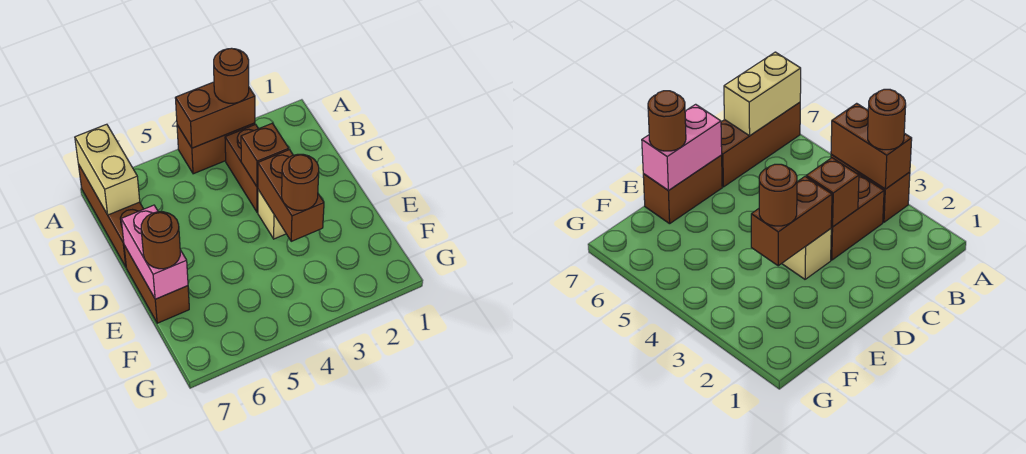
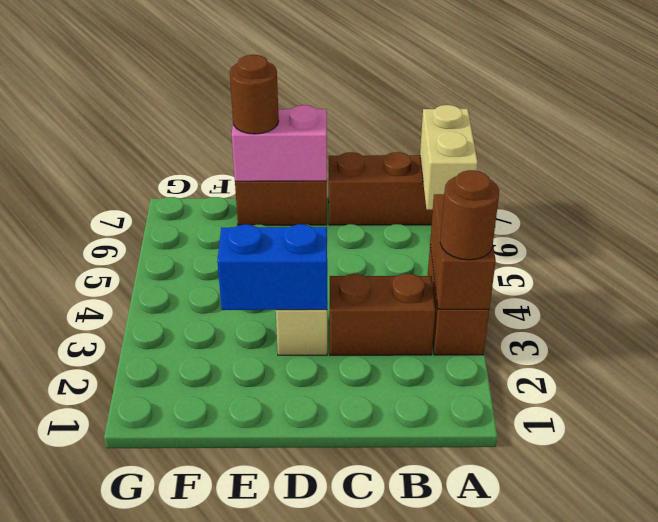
tan 1x2 brick [75,124,140,215] -> tan 1x2 brick turned to [420,105,478,210]
brown 1x1 brick [241,123,289,187] -> none
brown 1x2 brick [258,150,324,241] -> blue 1x2 brick [217,224,327,310]
brown 1x1 round brick [282,154,319,210] -> none

